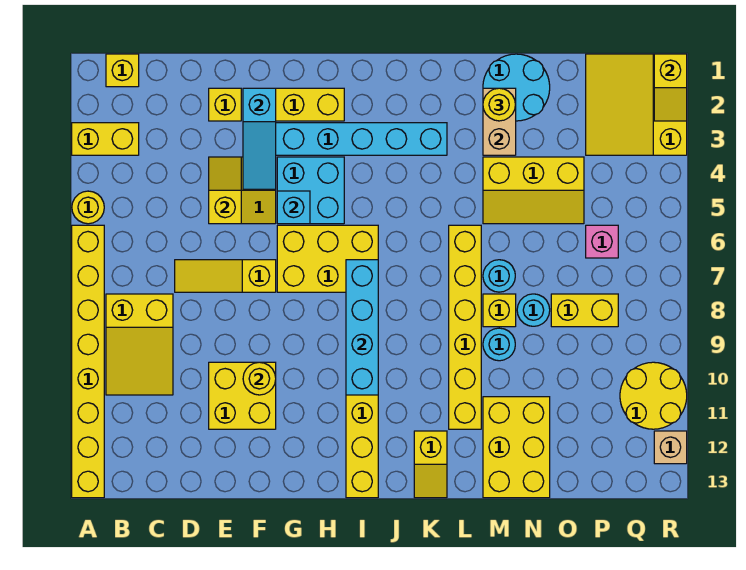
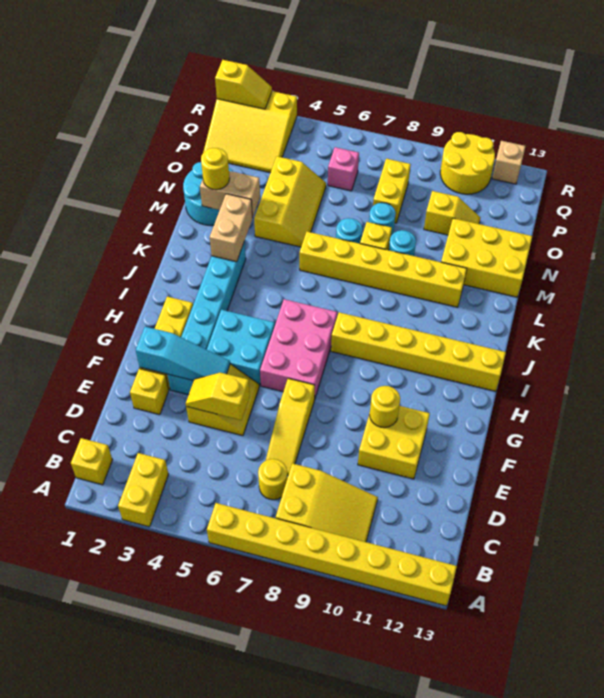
yellow 1x1 round brick [72,191,104,224] -> yellow 1x1 round brick moved to [258,459,287,500]
cyan 1x1 brick [277,191,310,224] -> none
yellow 2x3 brick [277,225,378,292] -> pink 2x3 brick [260,299,337,398]
cyan 1x4 brick [346,260,378,395] -> none
none -> tan 1x2 brick [210,194,253,262]
yellow 1x2 slope [414,431,447,498] -> yellow 1x2 slope moved to [424,191,481,235]

